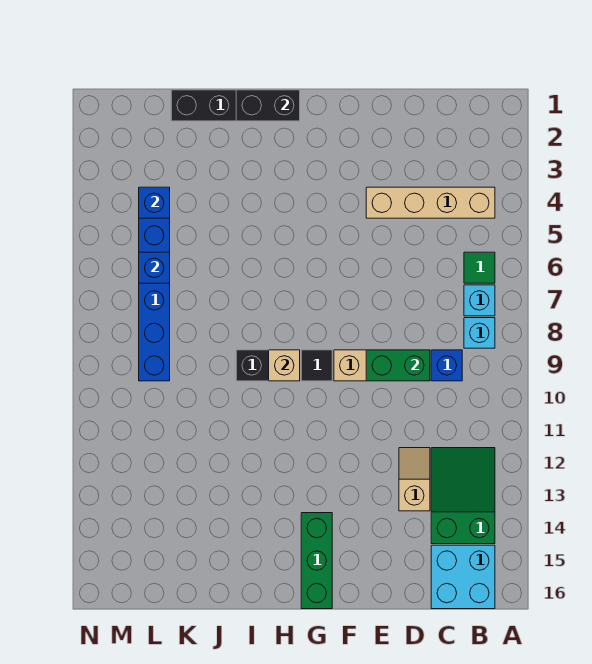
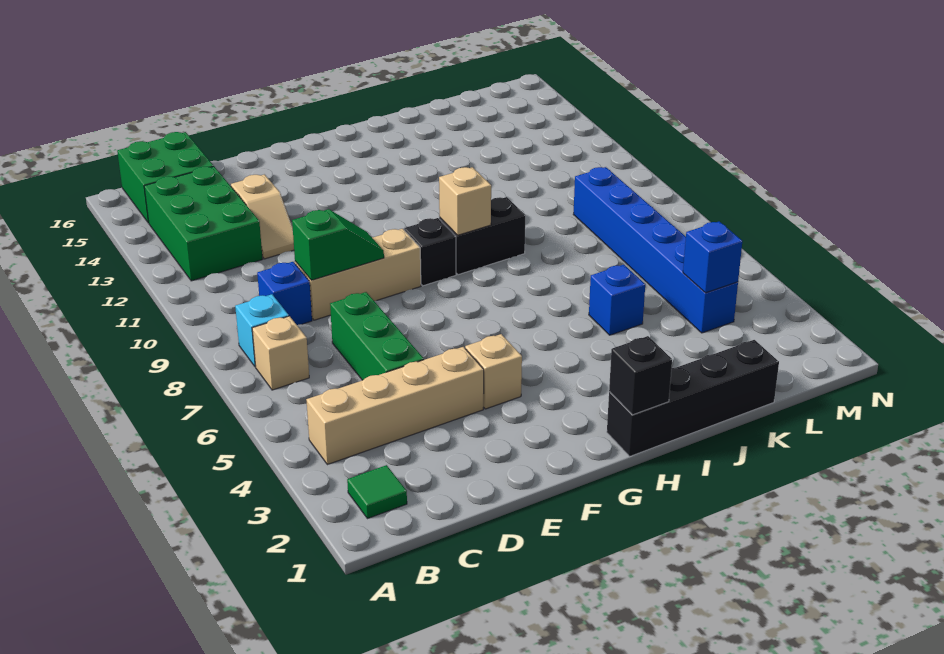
green 1x1 tile [464,252,495,283] -> green 1x1 tile moved to [347,465,407,519]
cyan 1x1 brick [464,285,495,316] -> tan 1x1 brick [252,316,309,390]
green 2x3 slope [431,448,495,544] -> green 2x3 brick [144,167,263,281]
cyan 2x2 brick [431,545,495,609] -> green 2x2 brick [117,132,214,223]
green 1x2 brick [366,350,430,381] -> green 1x2 slope [292,209,384,280]
none -> tan 1x1 brick [465,334,522,409]
black 1x1 tile [301,350,332,381] -> black 1x1 brick [404,218,456,286]
green 1x3 brick [301,513,332,609] -> green 1x3 brick moved to [330,292,424,380]
black 1x2 brick [236,90,300,121] -> black 1x1 brick [609,336,672,415]
blue 1x1 brick [139,252,170,283] -> blue 1x1 brick moved to [589,265,645,335]

